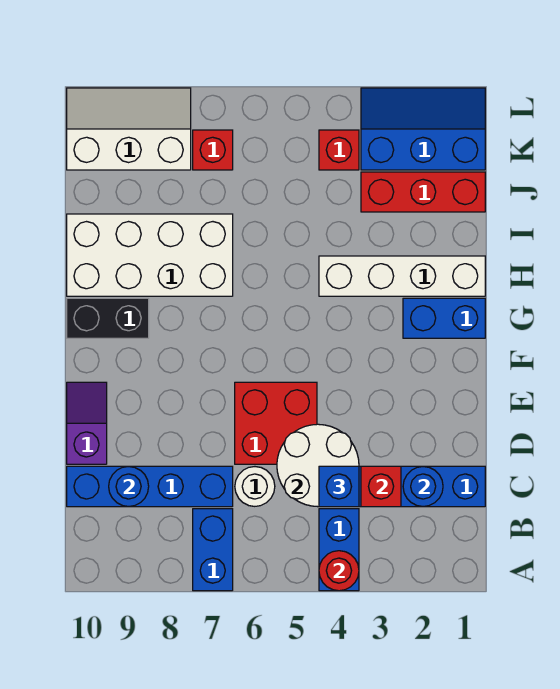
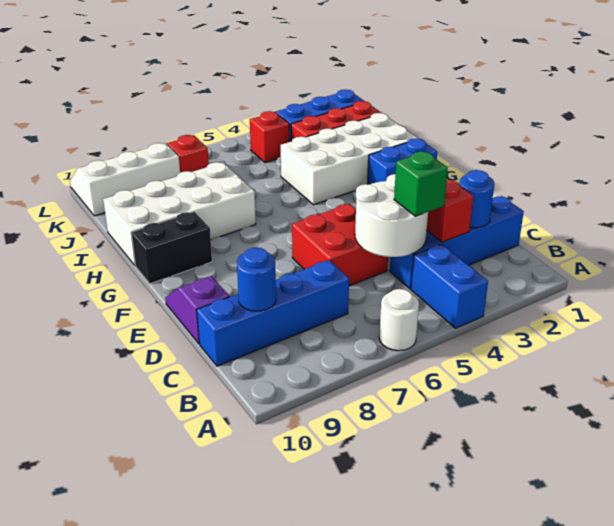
red 1x1 round brick [319,551,359,591] -> none
blue 1x2 brick [193,509,233,591] -> none
blue 1x1 brick [319,466,359,507] -> green 1x1 brick [394,152,448,216]
white 1x1 round brick [235,467,275,506] -> white 1x1 round brick moved to [379,289,419,351]
white 1x4 brick [319,256,485,296] -> white 2x4 brick [281,113,418,205]

